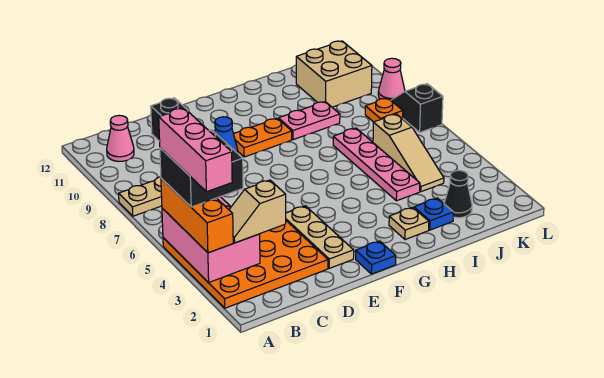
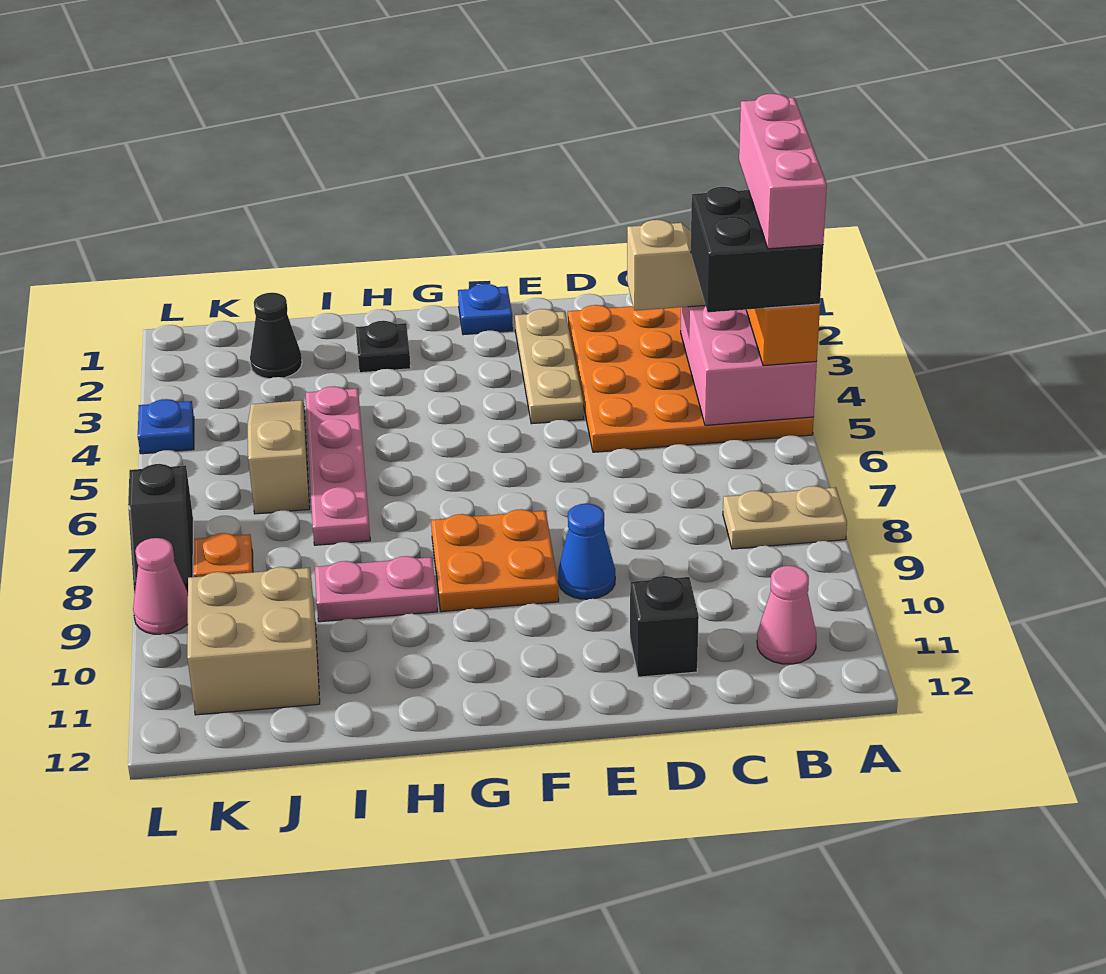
orange 1x2 plate [234,118,292,157] -> orange 2x2 plate [431,509,559,612]
tan 1x1 plate [389,207,429,240] -> black 1x1 plate [356,321,411,373]
blue 1x1 plate [414,198,453,230] -> blue 1x1 plate moved to [138,399,194,454]

